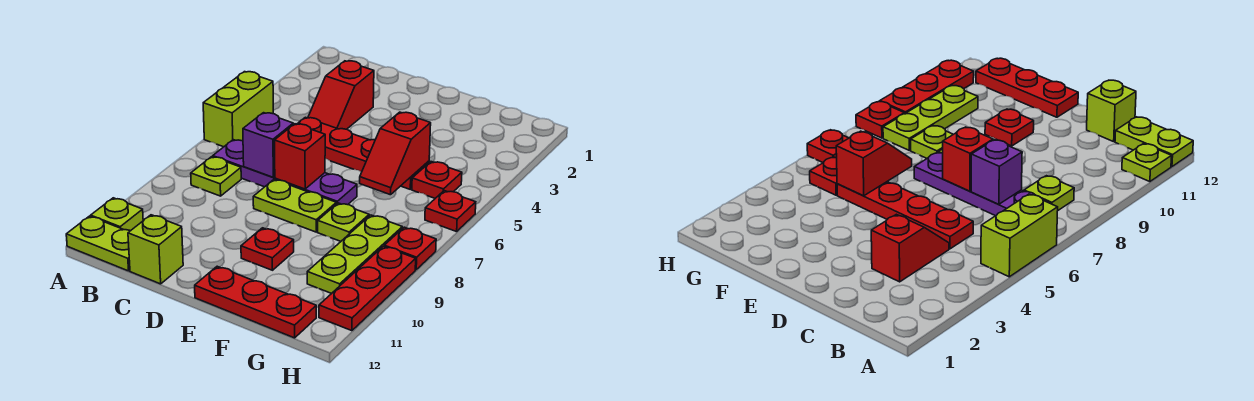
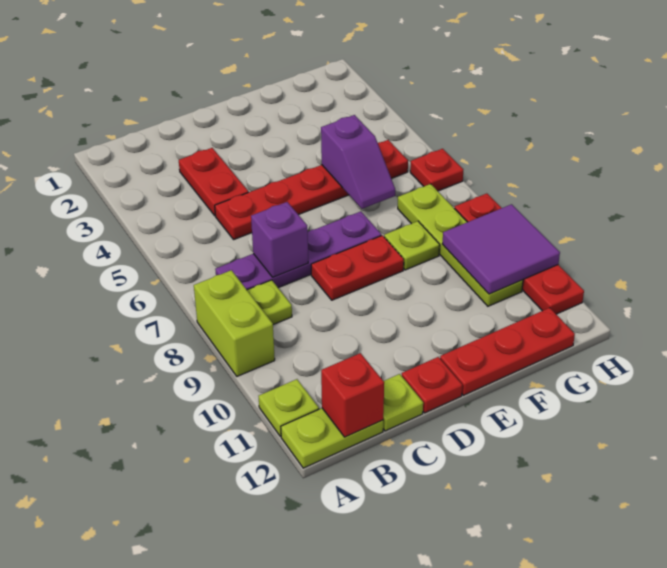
lime 1x2 brick [203,72,273,147] -> lime 1x2 brick moved to [194,270,275,376]
red 1x2 slope [308,61,374,129] -> red 1x2 plate [179,148,248,216]
lime 1x1 brick [128,215,183,284] -> lime 1x1 plate [383,374,423,431]
red 1x1 brick [275,124,325,189] -> red 1x1 brick moved to [321,353,384,437]
lime 1x2 plate [253,180,336,232] -> red 1x2 plate [311,235,404,300]
red 1x1 plate [241,228,294,270] -> red 1x1 plate moved to [402,357,462,413]
red 1x2 slope [360,112,431,195] -> purple 1x2 slope [321,115,395,209]
lime 1x3 plate [307,215,402,293] -> lime 1x4 plate [398,184,523,306]
none -> purple 2x2 tile [442,204,560,294]

